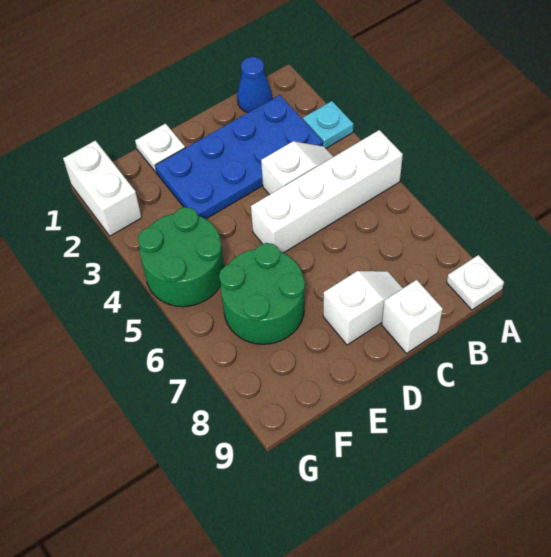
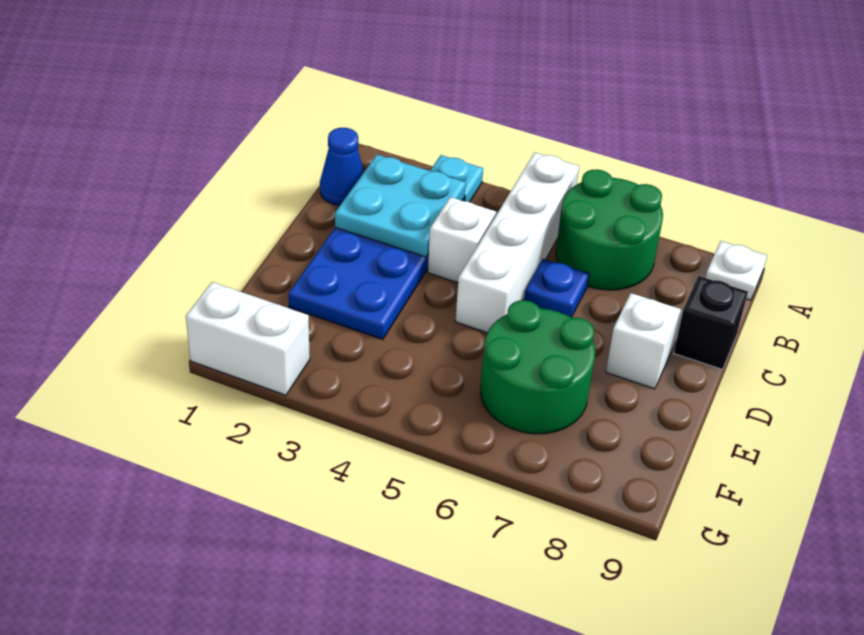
none -> cyan 2x2 plate [335,155,466,257]
none -> blue 1x1 plate [524,259,589,317]
white 1x1 brick [382,280,443,353] -> black 1x1 brick [674,276,748,369]
white 1x1 plate [135,124,185,172] -> none
green 2x2 round brick [138,207,224,307] -> green 2x2 round brick moved to [556,169,663,290]

